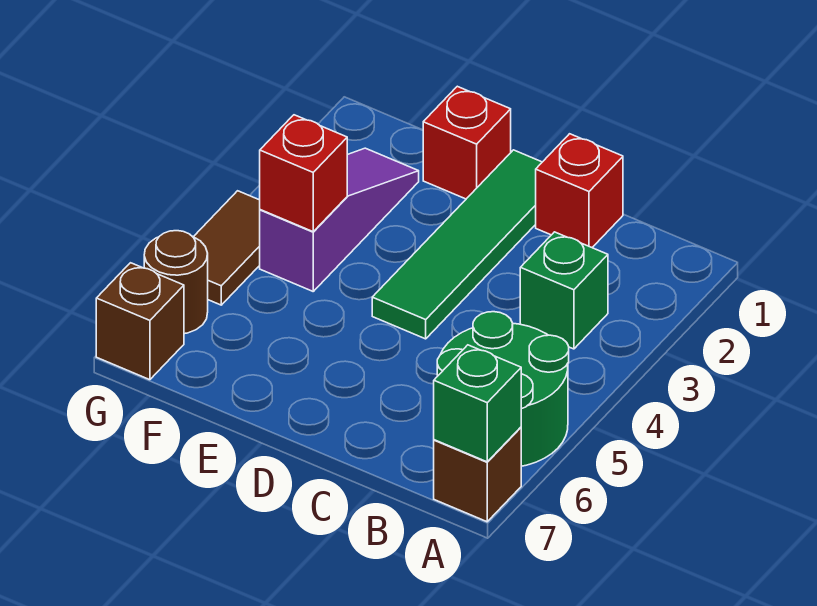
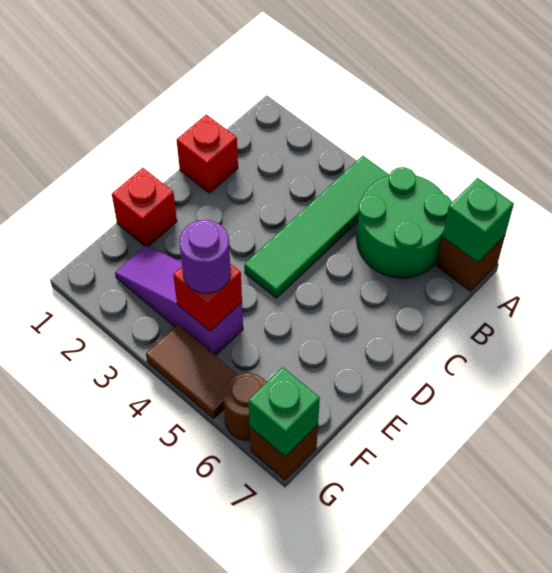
green 1x1 brick [520,232,608,349] -> green 1x1 brick moved to [249,367,320,457]
green 1x4 tile [372,150,542,339] -> green 1x4 tile turned to [244,156,389,298]
none -> purple 1x1 round brick [180,220,231,293]

